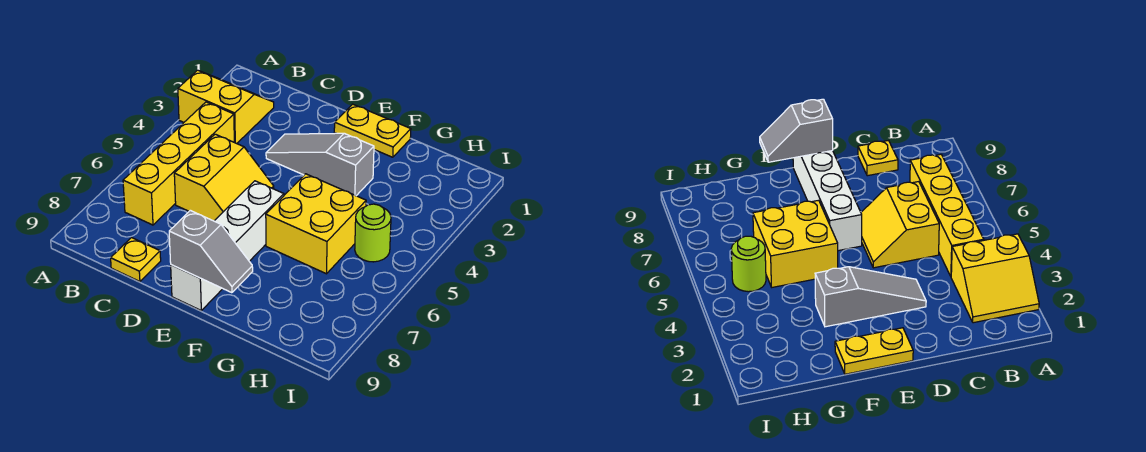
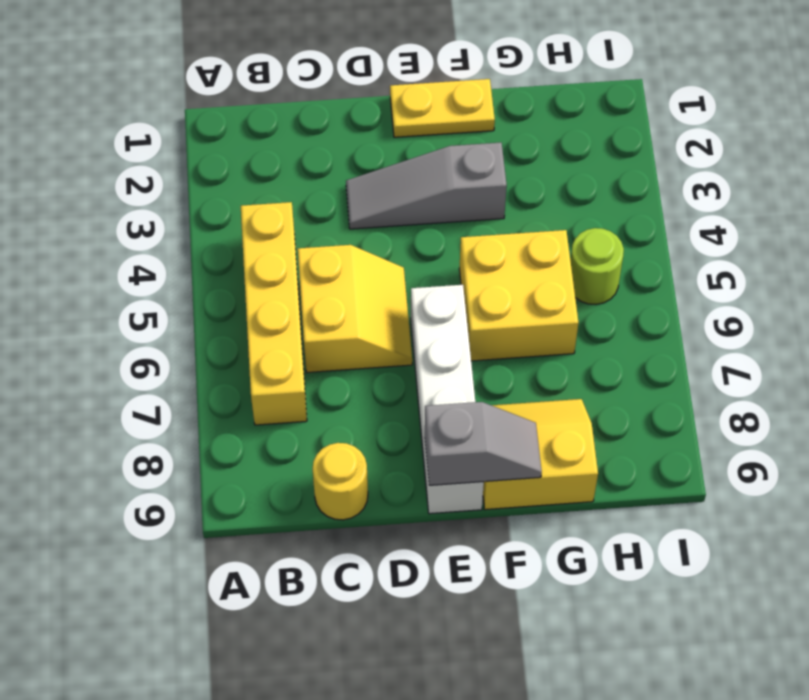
yellow 2x2 slope [178,70,274,144] -> yellow 2x2 slope moved to [483,399,598,510]
yellow 1x1 plate [111,238,161,282] -> yellow 1x1 round brick [313,443,368,520]

